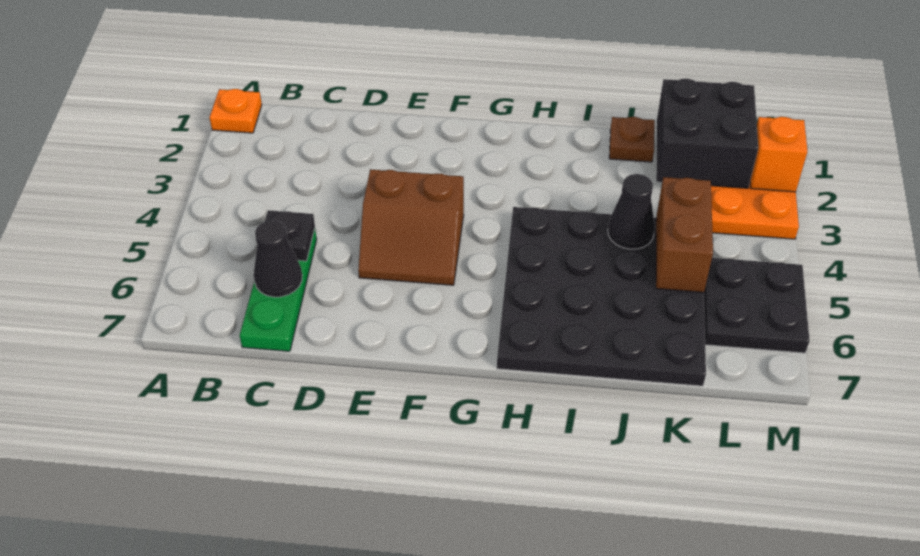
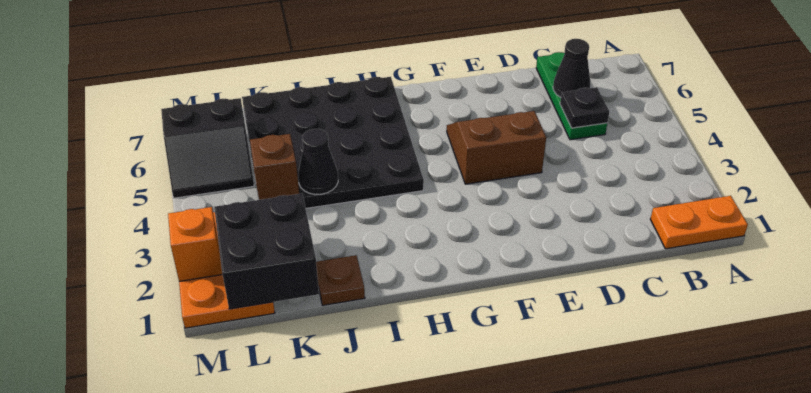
orange 1x1 plate [210,89,262,133] -> orange 1x2 plate [650,196,748,249]
brown 1x2 brick [656,177,713,292] -> brown 1x1 brick [250,134,299,200]
black 2x2 plate [704,258,810,353] -> black 2x2 slope [161,98,254,198]

